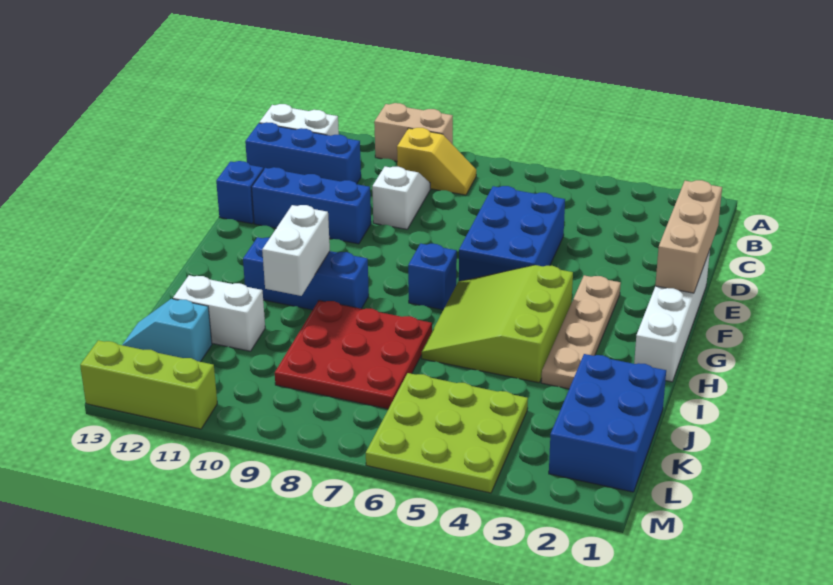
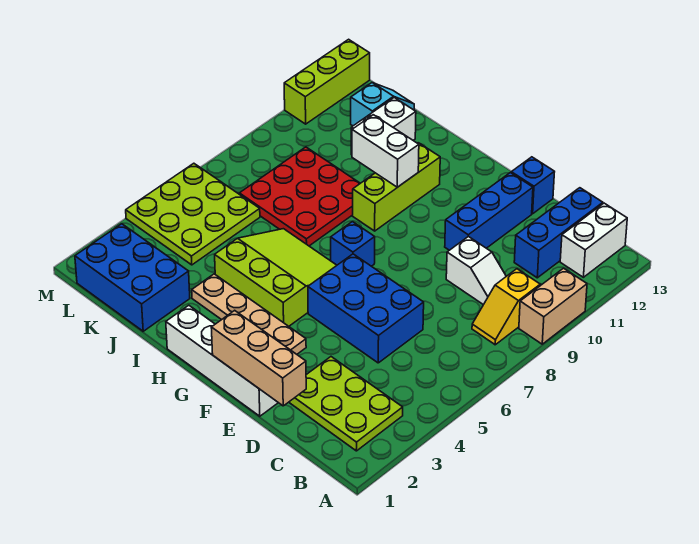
none -> lime 2x3 plate [289,357,403,451]
blue 1x3 brick [243,237,369,310] -> lime 1x3 brick [353,143,440,231]

